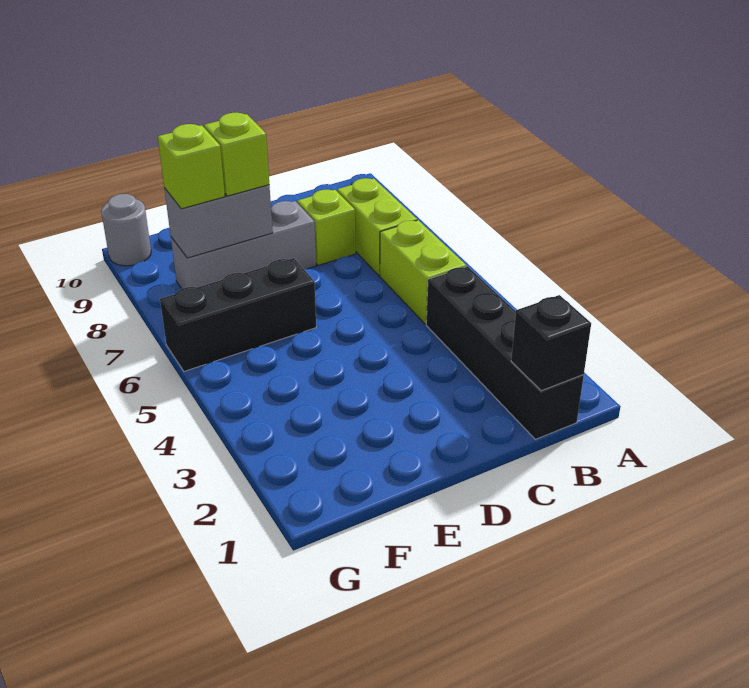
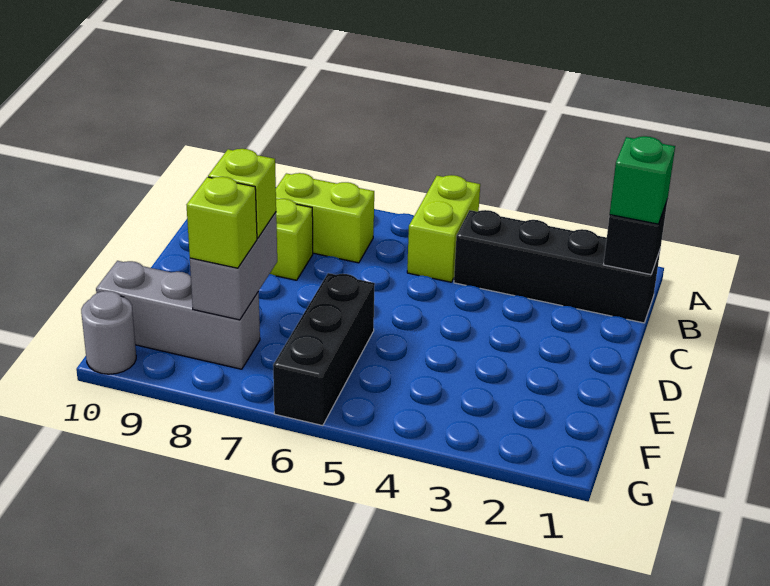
none -> green 1x1 brick [610,136,675,224]
lime 1x2 brick [380,220,466,324] -> lime 1x2 brick turned to [407,175,480,282]
grey 1x3 brick [171,201,316,289] -> grey 1x3 brick turned to [96,261,260,369]

